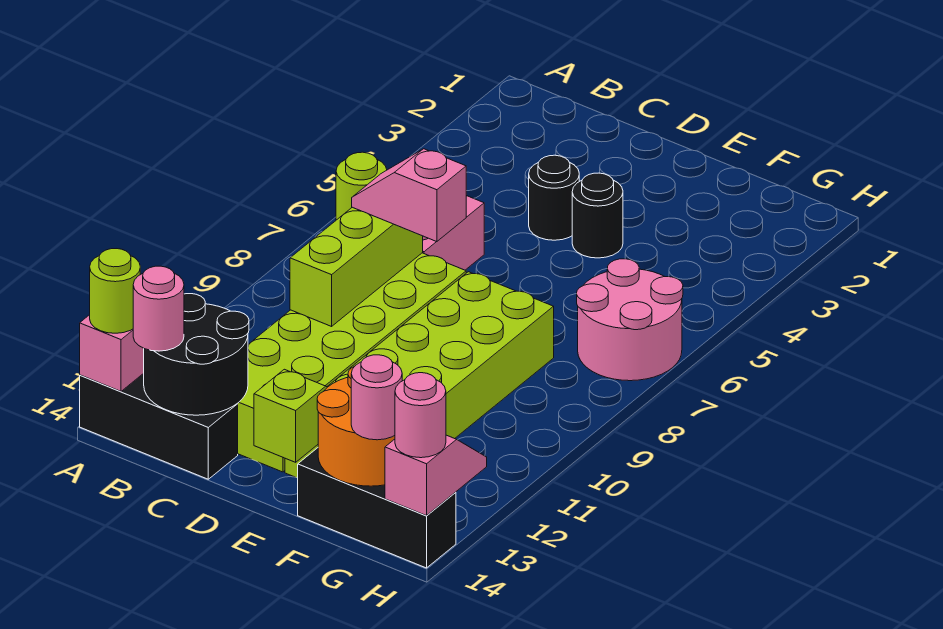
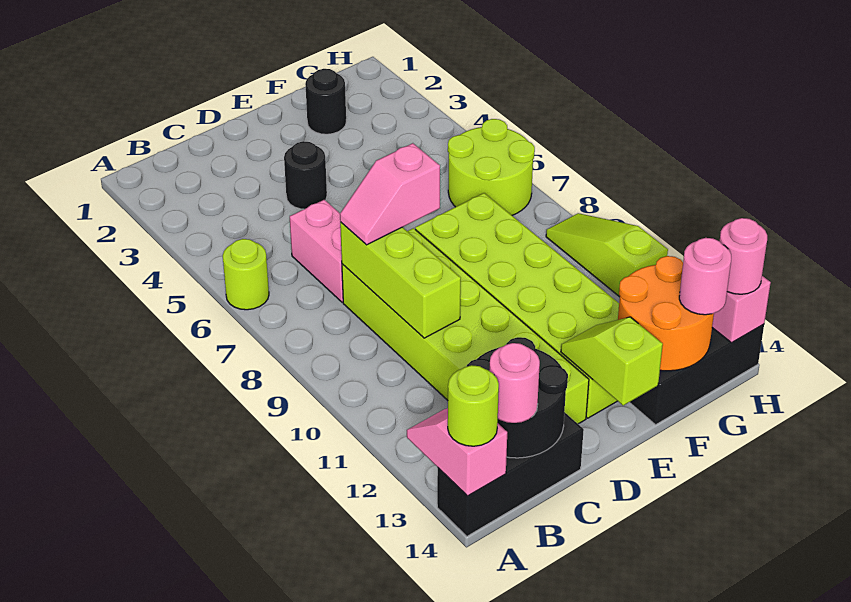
black 1x1 round brick [572,173,623,258] -> black 1x1 round brick moved to [305,69,346,134]
pink 2x2 round brick [577,259,683,381] -> lime 2x2 round brick [448,119,535,215]
none -> lime 1x3 slope [546,213,668,297]

